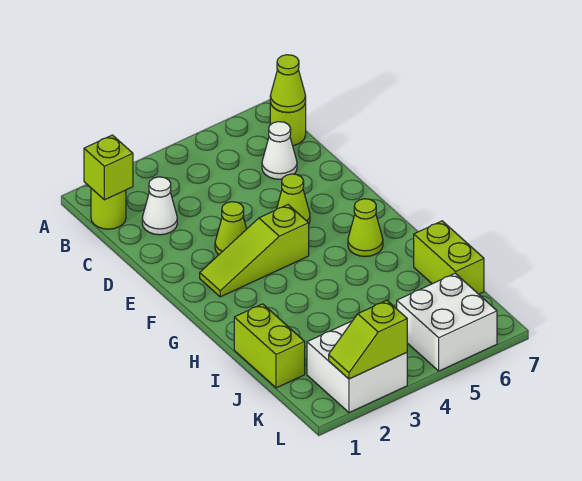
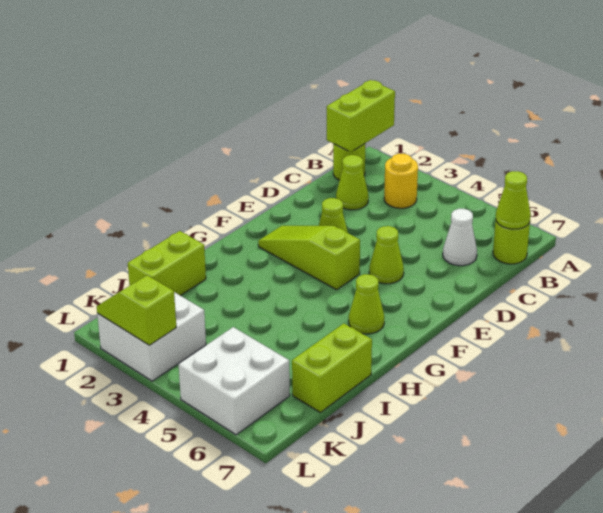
lime 1x1 brick [84,135,133,200] -> lime 1x2 brick [327,80,395,152]
none -> yellow 1x1 round brick [384,154,418,208]
white 1x1 cone [142,177,177,235] -> lime 1x1 cone [336,155,369,210]

